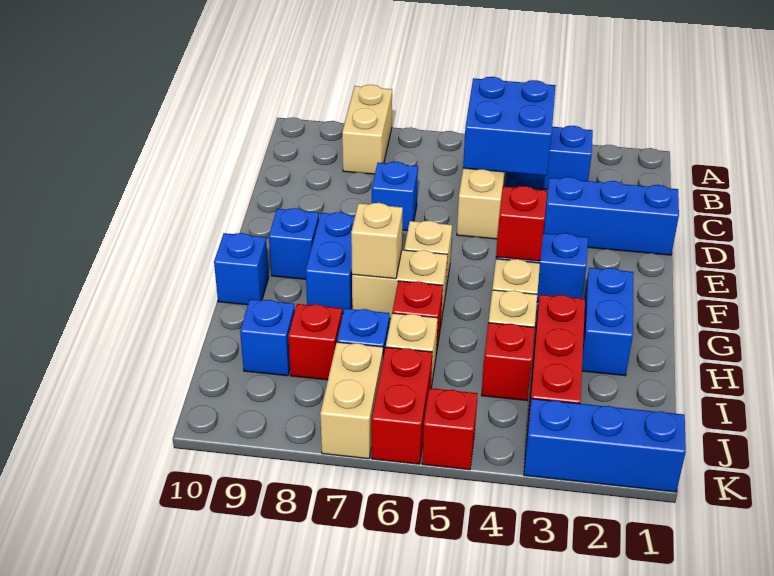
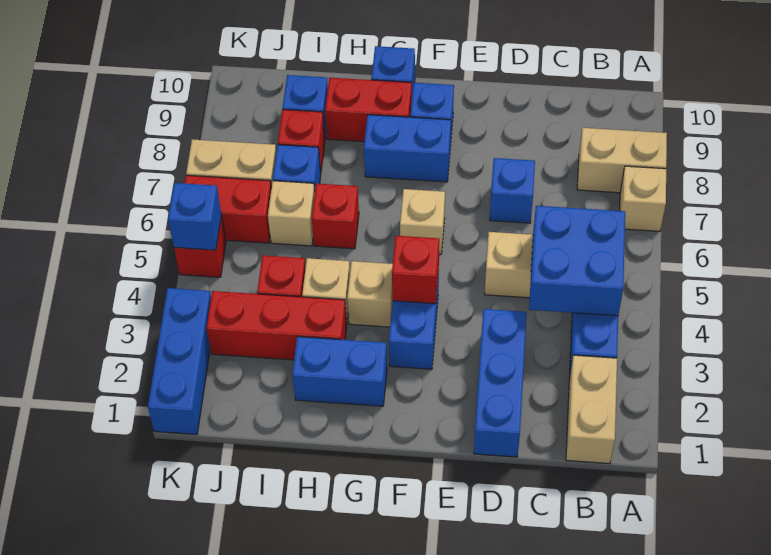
tan 1x2 brick [352,250,448,321] -> tan 1x2 brick moved to [566,355,617,464]
tan 1x1 brick [351,203,403,279] -> tan 1x1 brick moved to [620,166,666,231]
none -> red 1x2 brick [325,78,412,142]
none -> blue 1x1 brick [168,183,221,250]

